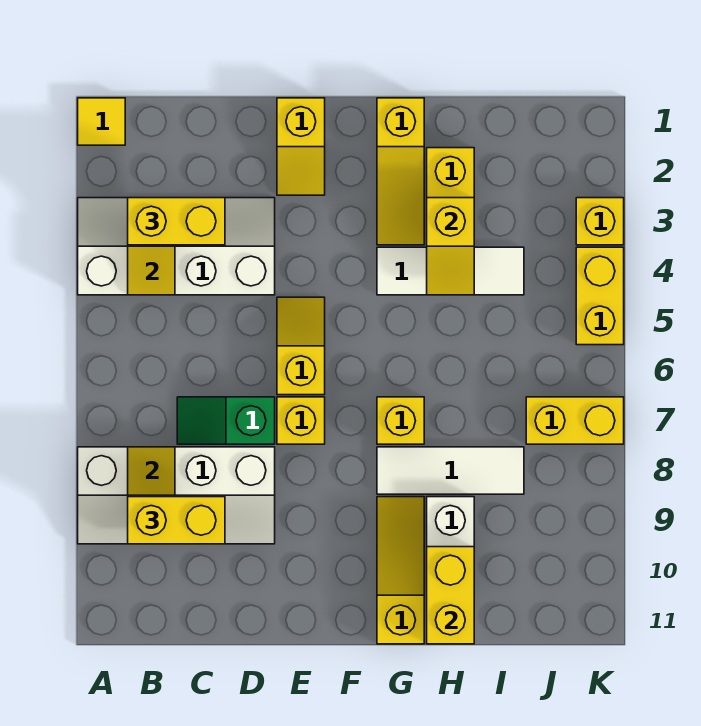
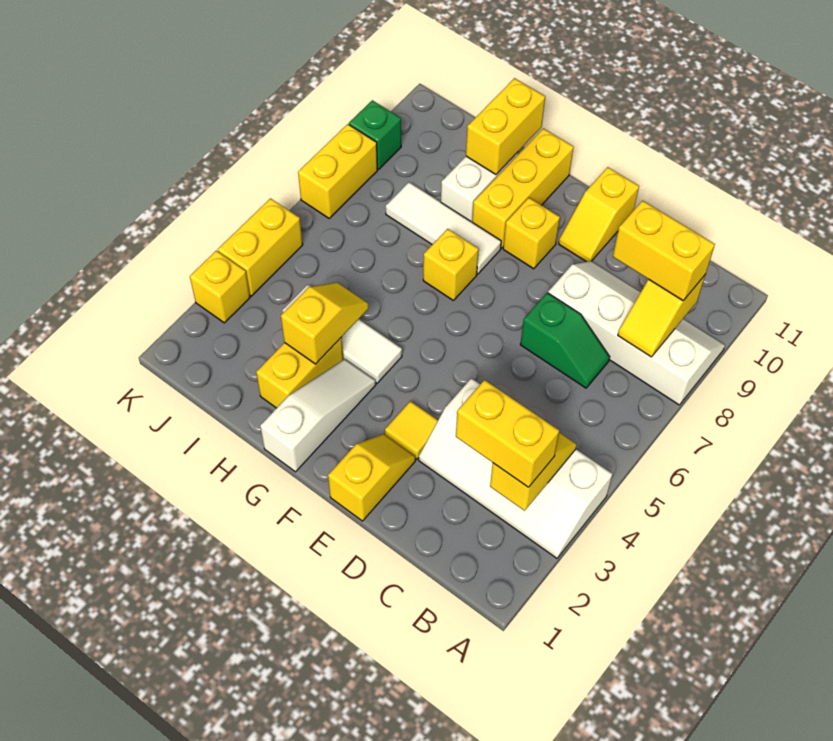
yellow 1x1 tile [78,98,125,145] -> yellow 1x1 tile moved to [385,401,438,459]
yellow 1x2 slope [277,297,325,395] -> yellow 1x2 slope moved to [559,167,639,262]
yellow 1x1 brick [277,397,325,444] -> yellow 1x1 brick moved to [503,198,560,269]
yellow 1x3 slope [377,98,424,245] -> white 1x3 slope [260,359,376,472]
yellow 1x3 slope [377,497,424,644] -> yellow 1x3 brick [472,128,574,248]
yellow 1x2 brick [526,397,624,444] -> yellow 1x2 brick turned to [298,124,377,218]
none -> green 1x1 brick [349,100,401,170]

